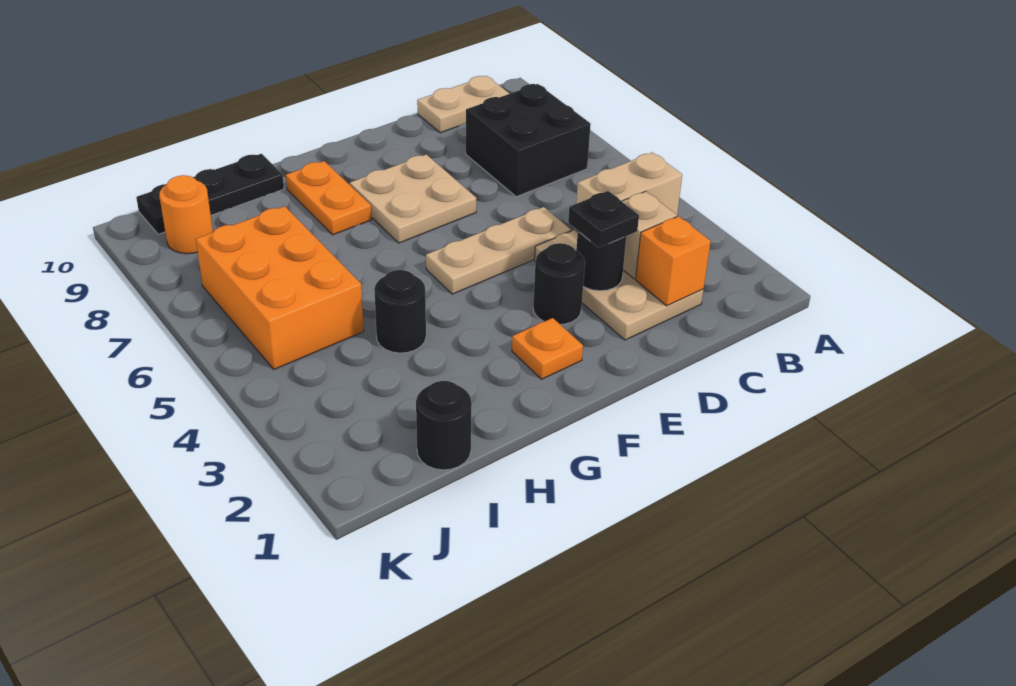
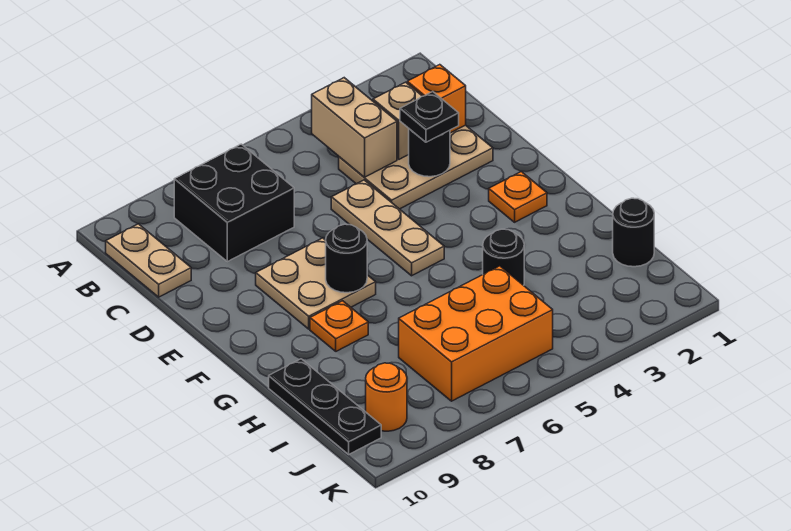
black 1x1 round brick [533,243,585,324] -> black 1x1 round brick moved to [326,224,367,293]
orange 1x2 plate [286,161,372,235] -> orange 1x1 plate [310,301,368,351]

